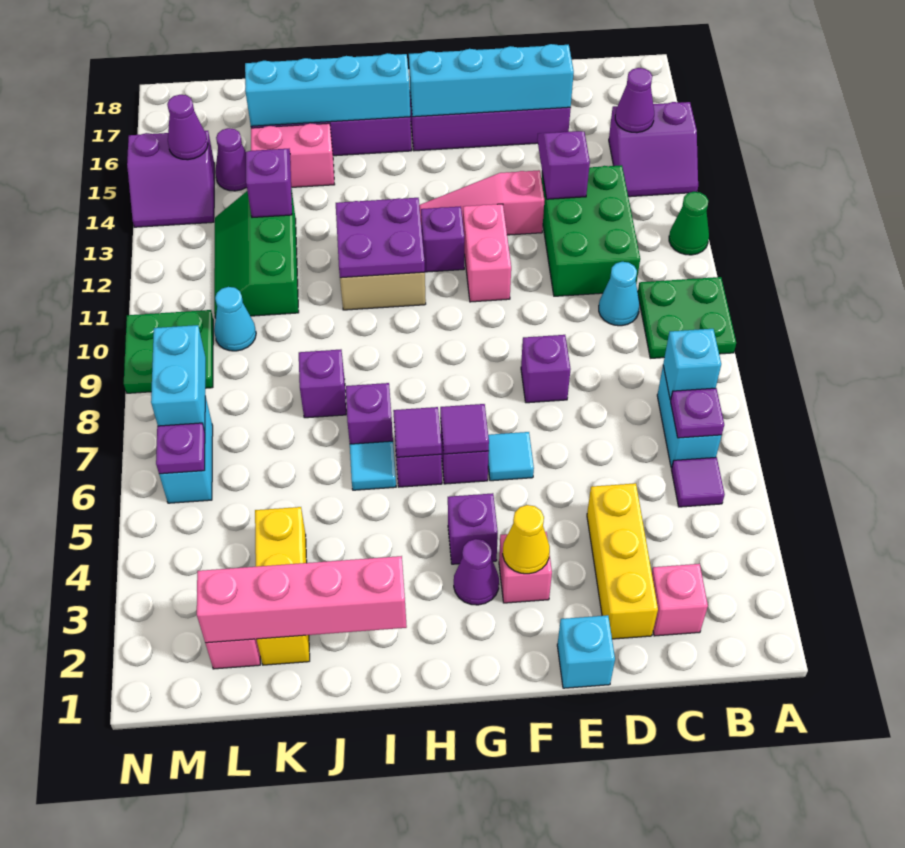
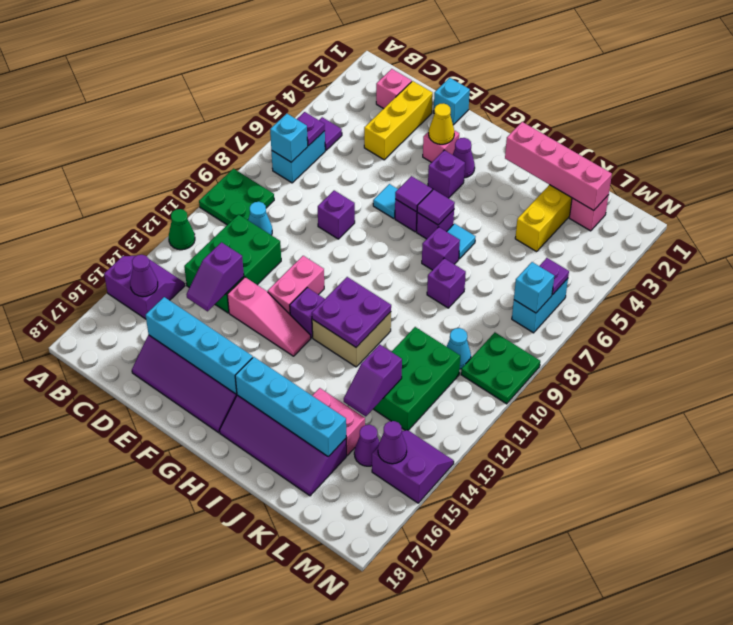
green 2x3 slope [214,188,299,318] -> green 2x3 brick [374,327,460,430]
cyan 1x2 brick [151,325,206,431] -> cyan 1x1 brick [514,262,554,313]

